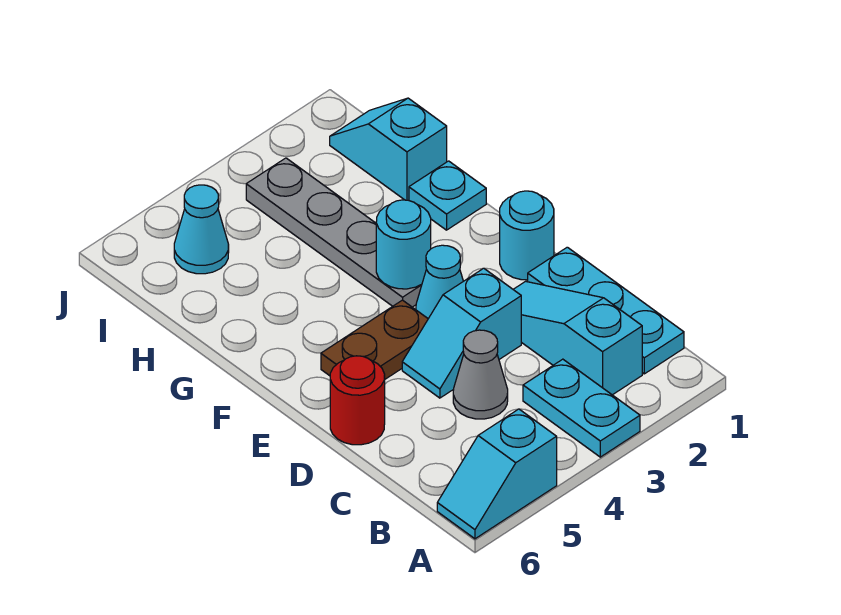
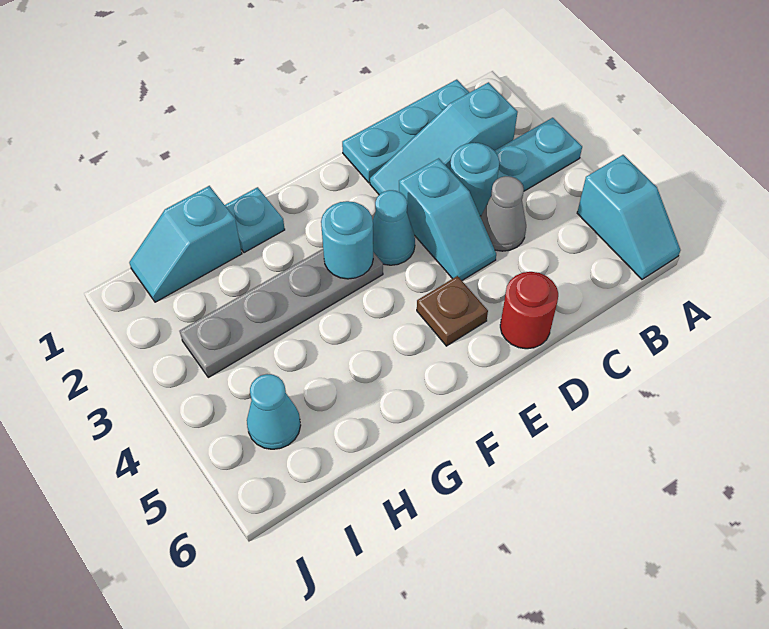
cyan 1x1 round brick [500,191,554,280] -> cyan 1x1 round brick moved to [450,143,499,216]
brown 1x2 plate [321,300,428,379] -> brown 1x1 plate [417,276,488,346]

